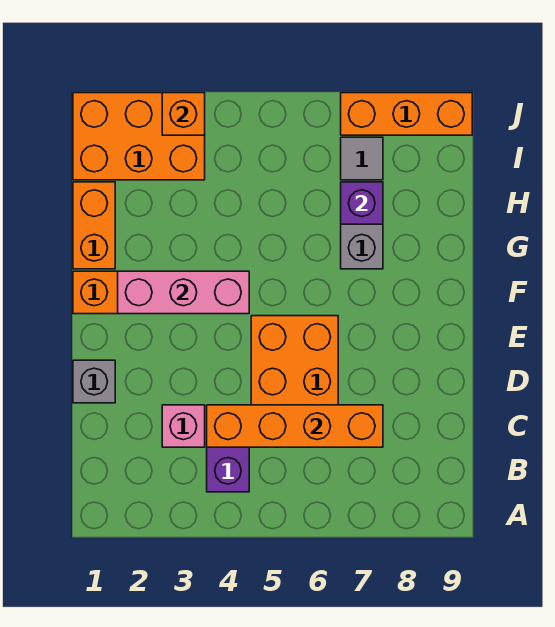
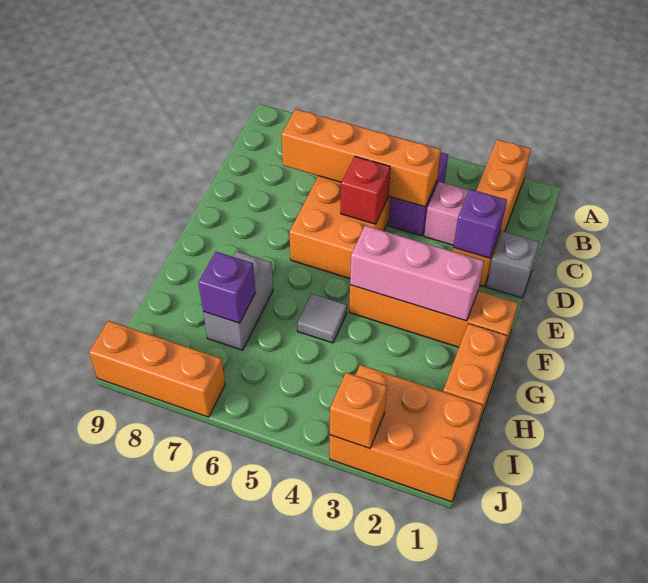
none -> orange 1x4 brick [453,139,531,286]
none -> purple 1x1 brick [453,189,507,258]
none -> red 1x1 brick [341,156,390,224]
grey 1x1 tile [341,137,383,180] -> grey 1x1 tile moved to [297,294,347,343]

